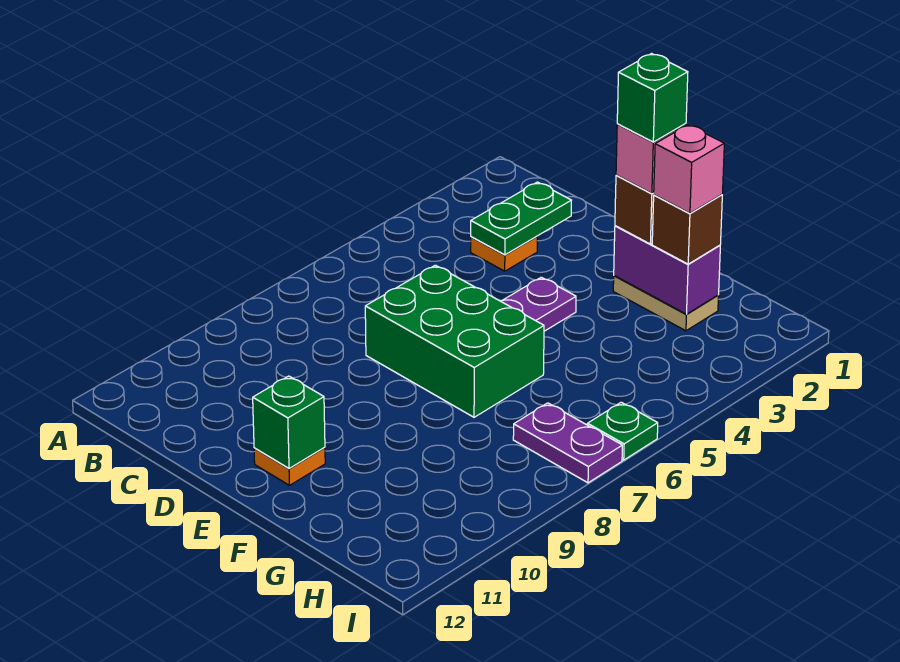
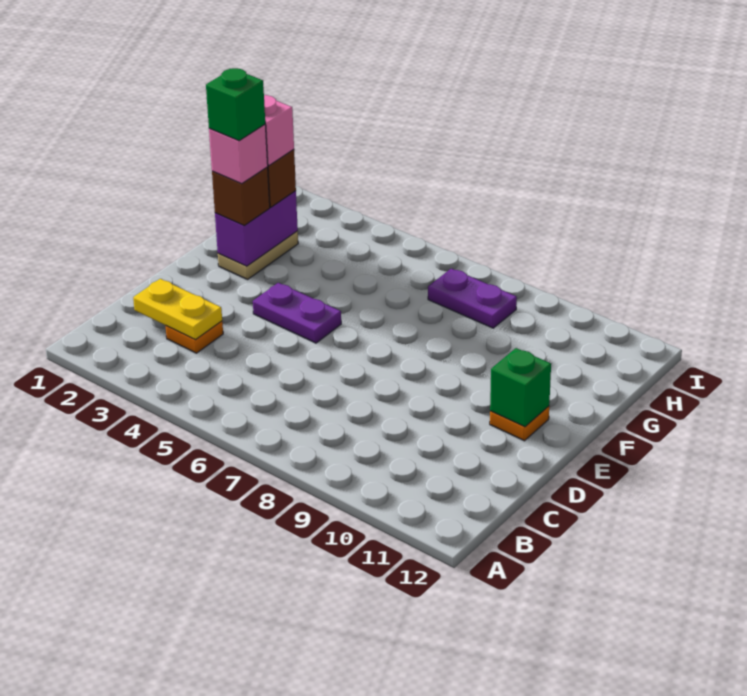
green 1x2 plate [471,182,571,255] -> yellow 1x2 plate [133,279,222,340]
green 2x3 brick [365,265,544,417] -> none
purple 1x2 plate [513,403,622,483] -> purple 1x2 plate turned to [428,269,517,328]
green 1x1 plate [587,402,658,460] -> none

